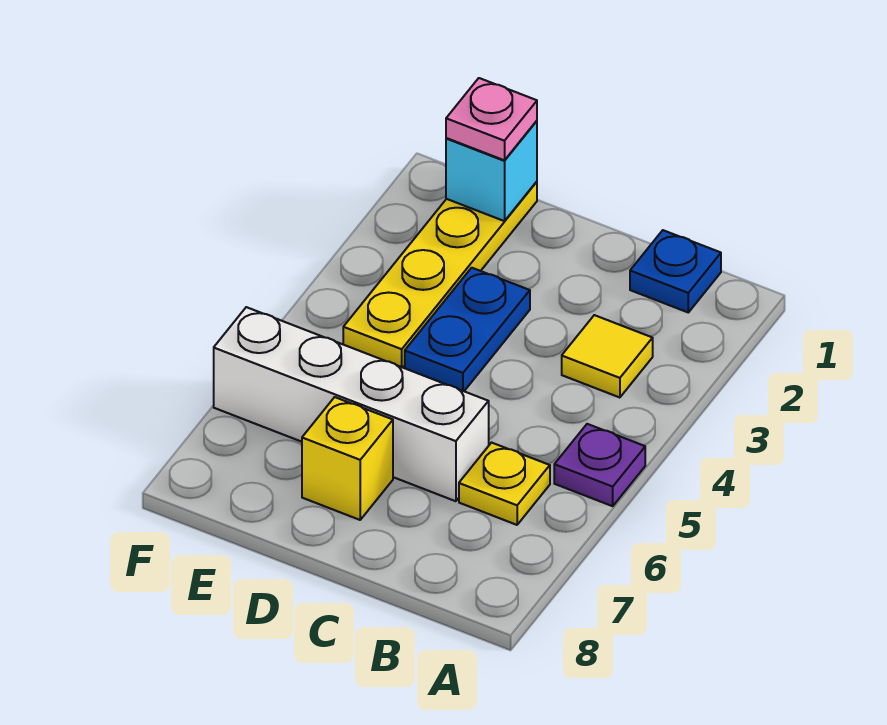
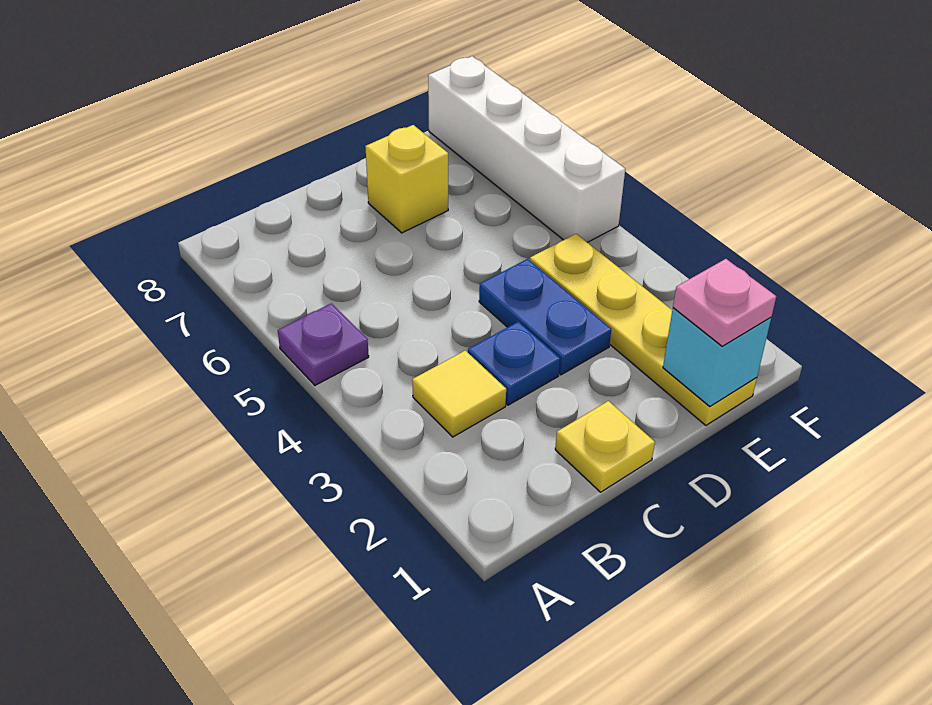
blue 1x1 plate [630,230,721,312] -> blue 1x1 plate moved to [468,322,560,405]
yellow 1x1 plate [459,443,550,525] -> yellow 1x1 plate moved to [555,401,655,492]
white 1x4 brick [214,307,489,501] -> white 1x4 brick turned to [428,56,625,242]

